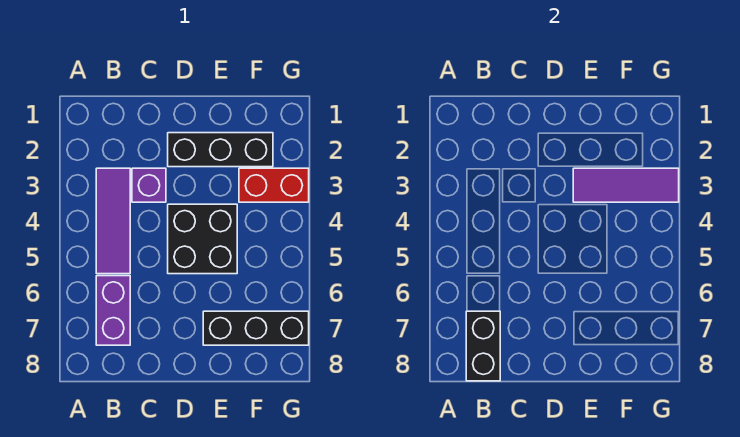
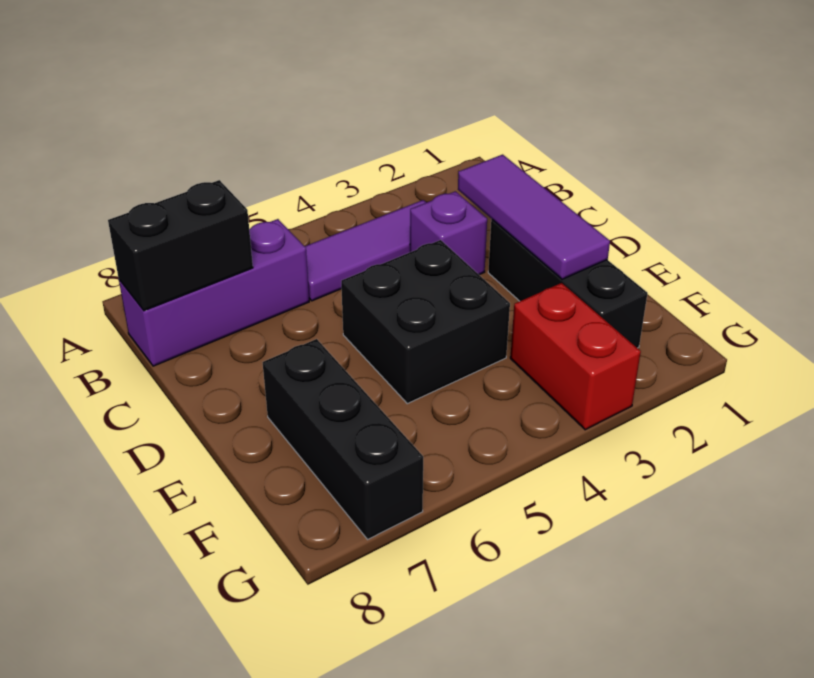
purple 1x2 brick [96,276,130,345] -> purple 1x3 brick [119,219,309,366]
purple 1x3 tile [573,168,679,202] -> purple 1x3 tile moved to [458,155,610,279]

